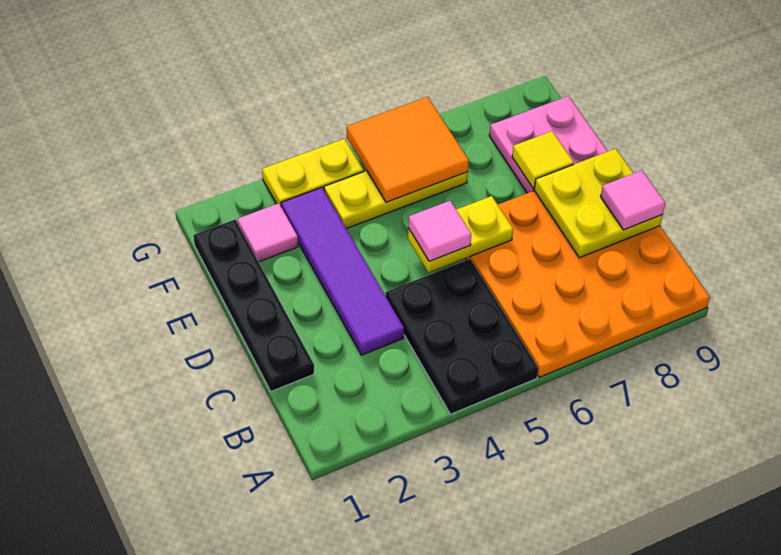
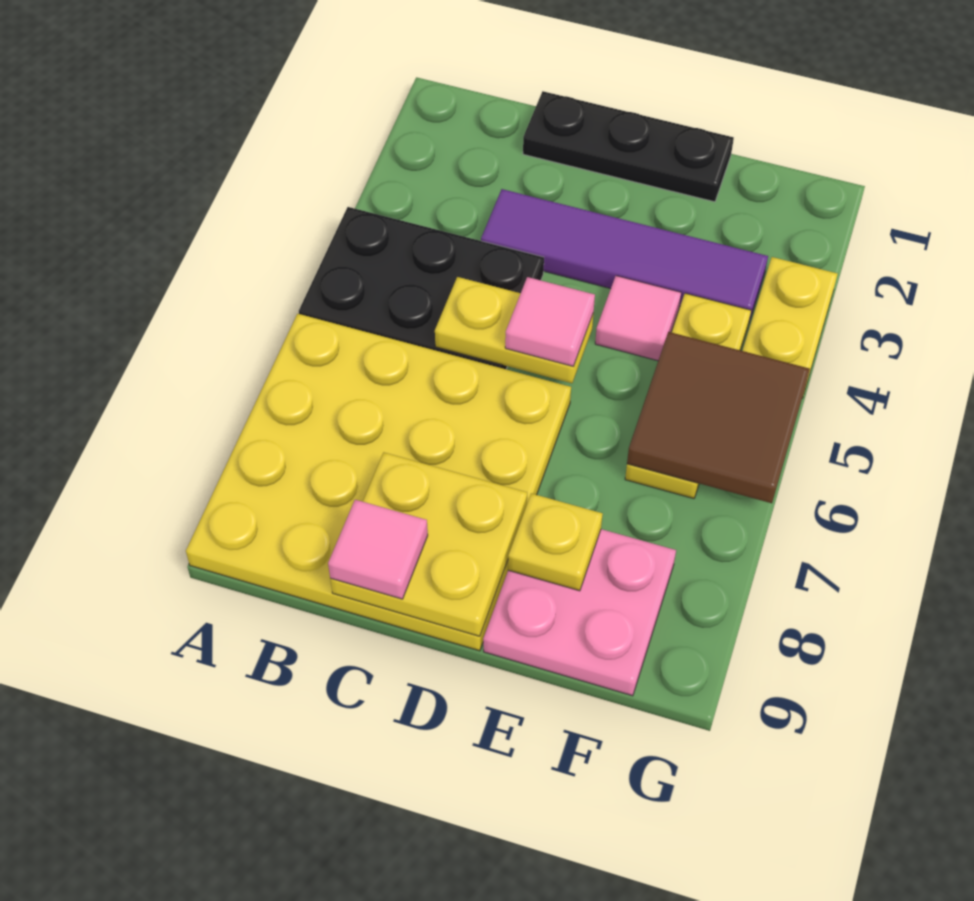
orange 4x4 plate [465,191,710,377] -> yellow 4x4 plate [186,314,571,651]
black 1x4 plate [193,220,314,391] -> black 1x3 plate [523,91,734,202]
yellow 1x2 plate [408,196,513,273] -> yellow 1x2 plate turned to [435,277,593,383]
yellow 1x1 tile [512,131,574,189] -> yellow 1x1 plate [508,493,603,591]
pink 1x1 tile [238,203,298,262] -> pink 1x1 tile moved to [595,276,681,361]
orange 2x2 tile [347,97,469,202] -> brown 2x2 tile [627,332,810,503]

